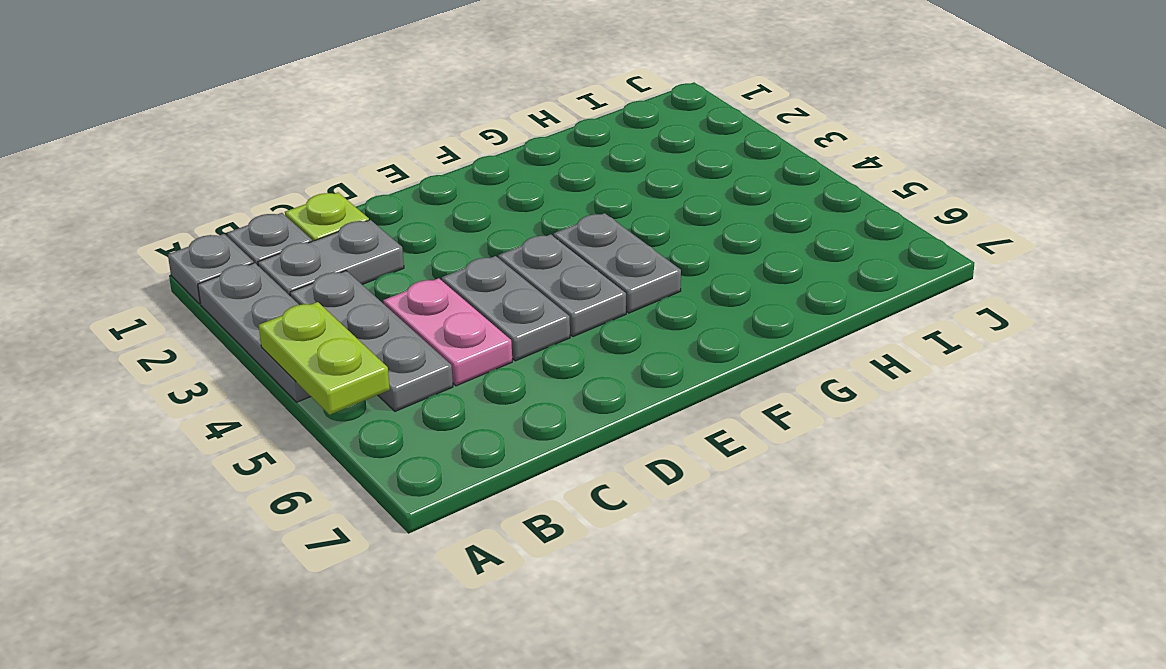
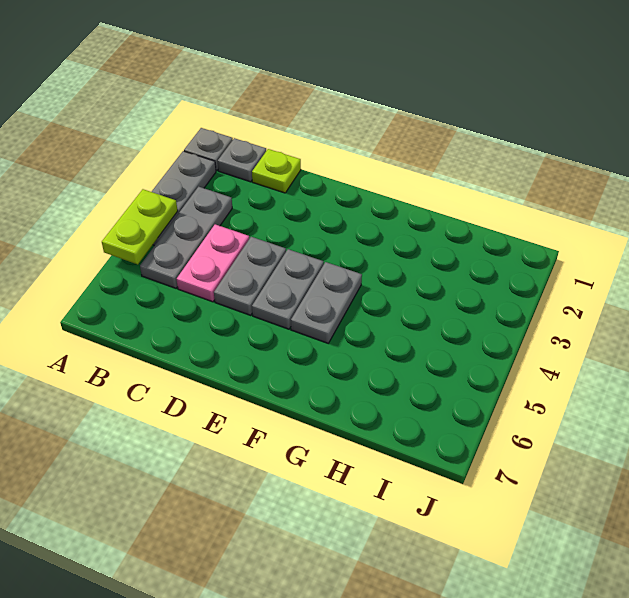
grey 1x2 plate [258,220,404,296] -> none

